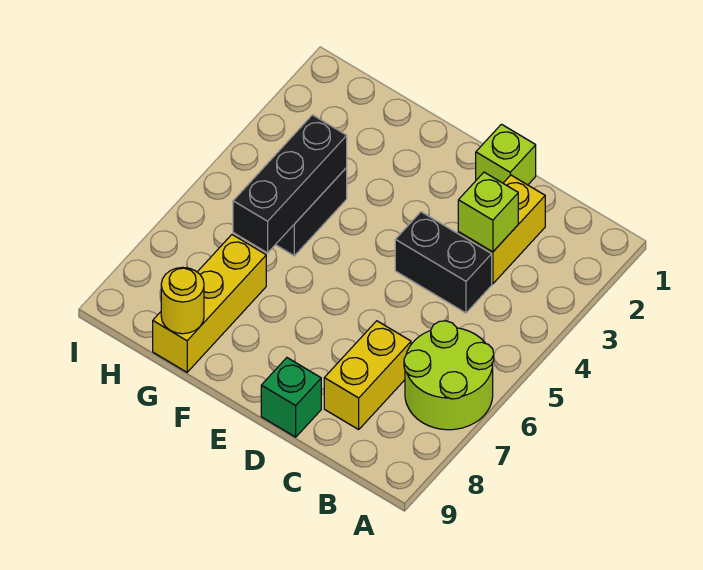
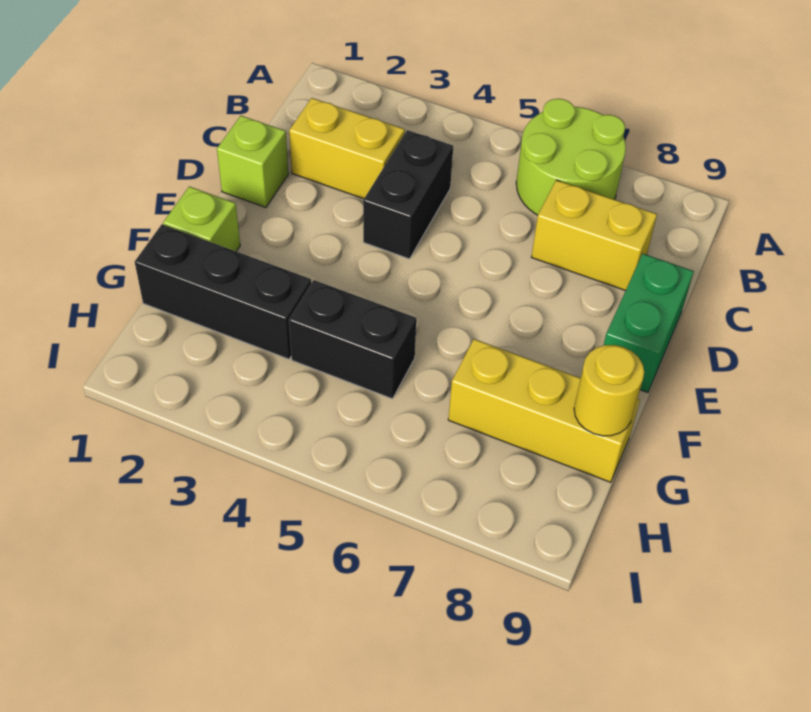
lime 1x1 brick [458,172,518,252] -> lime 1x1 brick moved to [163,186,240,251]
green 1x1 brick [261,358,321,437] -> green 1x2 brick [604,254,694,392]
black 1x3 brick [233,115,347,253] -> black 1x3 brick moved to [135,224,311,359]

